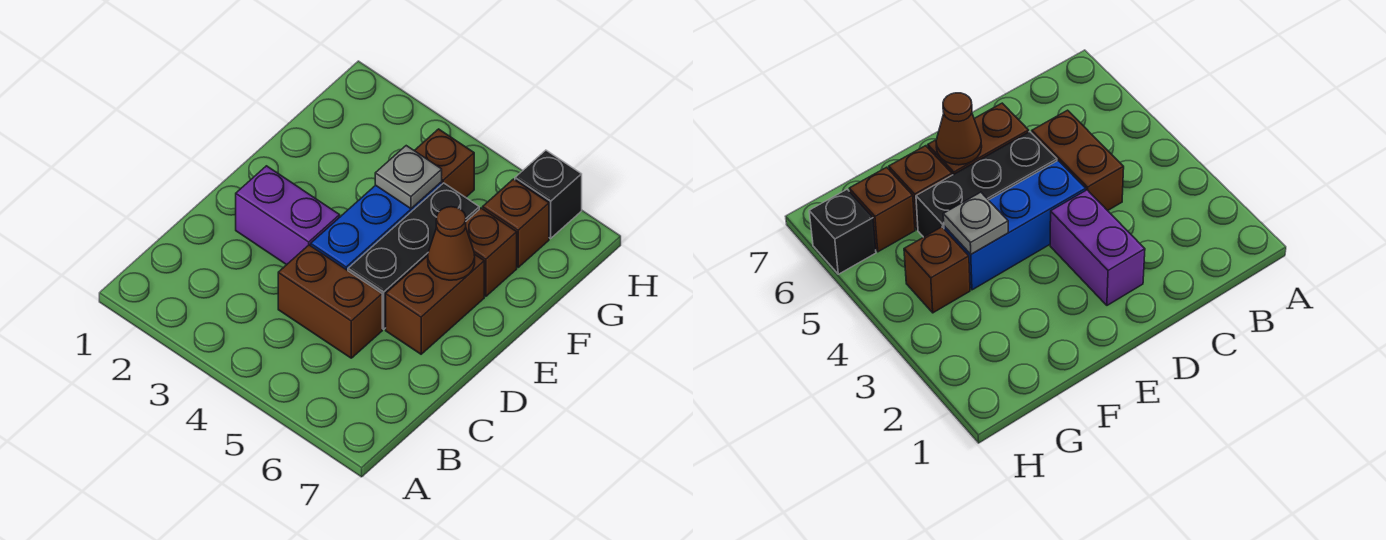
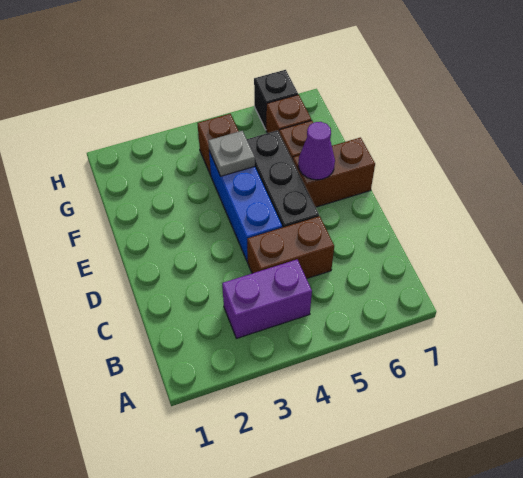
purple 1x2 brick [236,166,340,265] -> purple 1x2 brick moved to [222,260,312,338]
brown 1x2 brick [386,254,484,354] -> brown 1x2 brick turned to [293,138,375,207]
brown 1x1 cone [428,207,475,280] -> purple 1x1 cone [298,122,335,180]

